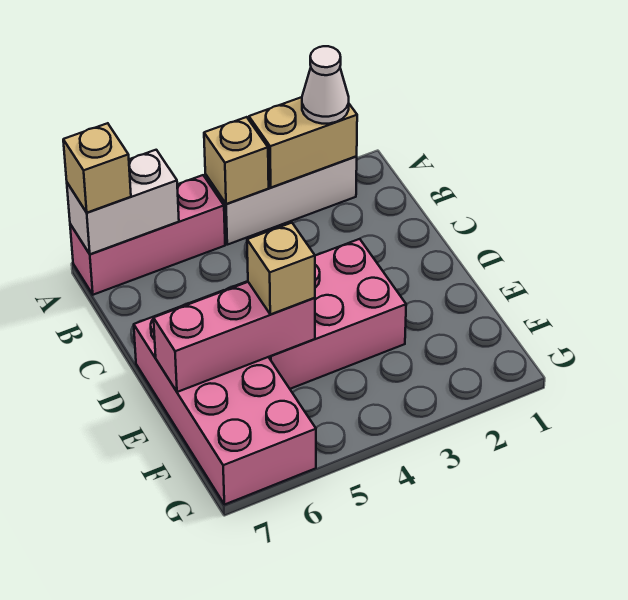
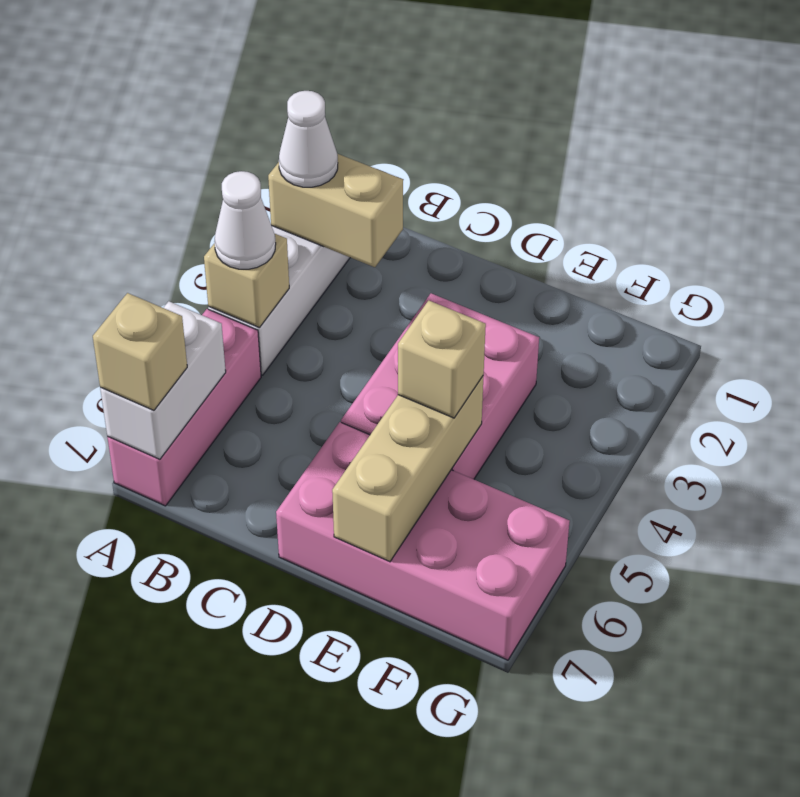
tan 1x2 brick [249,97,357,187] -> tan 1x2 brick turned to [268,154,403,267]
none -> white 1x1 cone [214,171,276,269]
pink 1x3 brick [154,282,315,392] -> tan 1x3 brick [332,376,483,562]

